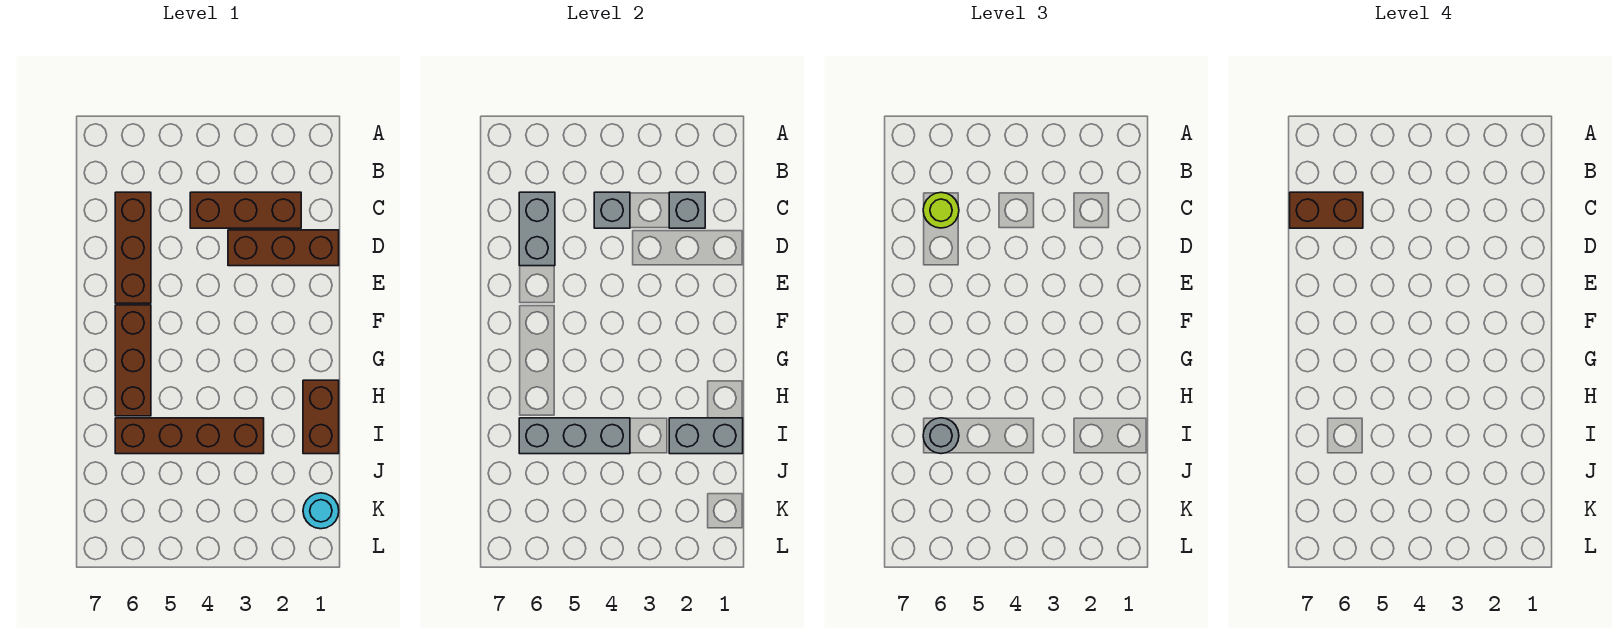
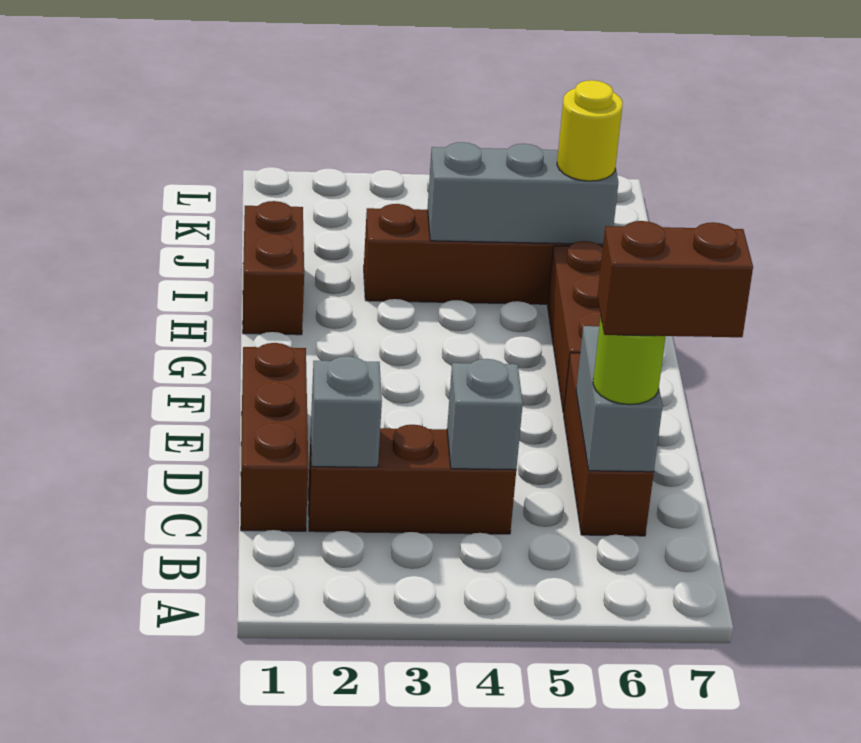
brown 1x3 brick [228,230,339,266] -> brown 1x3 brick turned to [241,343,308,531]
grey 1x2 brick [669,418,743,454] -> none
grey 1x1 round brick [923,418,959,454] -> yellow 1x1 round brick [557,80,623,181]
cyan 1x1 round brick [303,493,339,529] -> none

